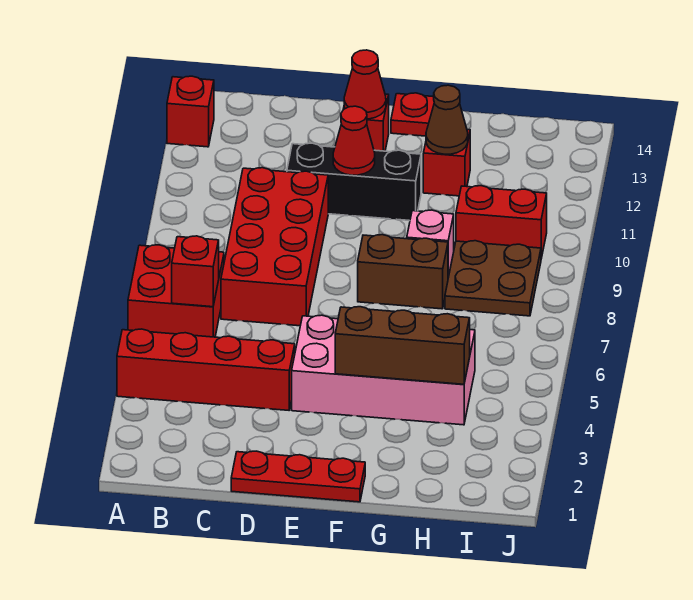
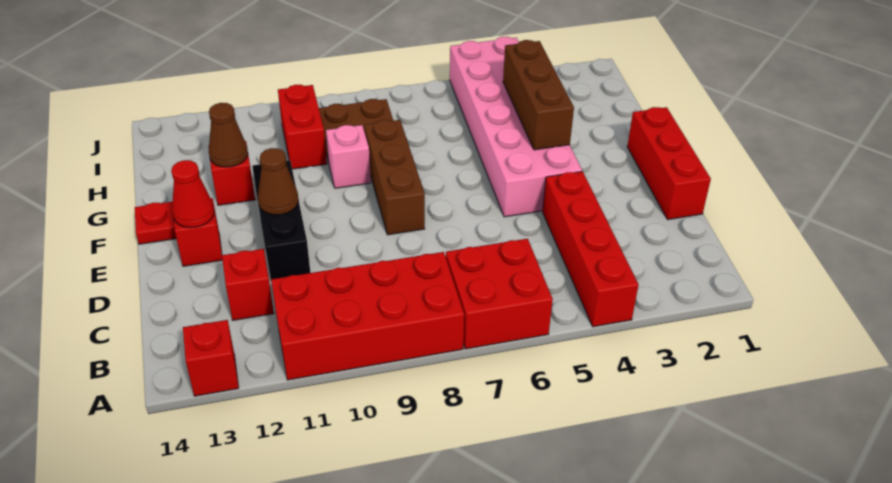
red 1x1 brick [172,236,219,307] -> red 1x1 brick moved to [222,249,274,320]
red 2x4 brick [221,168,328,326] -> red 2x4 brick moved to [271,252,464,380]
red 1x3 plate [231,451,365,502] -> red 1x3 brick [627,107,711,220]
pink 2x4 brick [292,315,475,425] -> pink 2x6 brick [450,37,582,217]
red 1x1 cone [333,106,375,175] -> brown 1x1 cone [258,148,298,215]
brown 1x2 brick [358,235,448,309] -> brown 1x3 brick [364,120,425,235]

